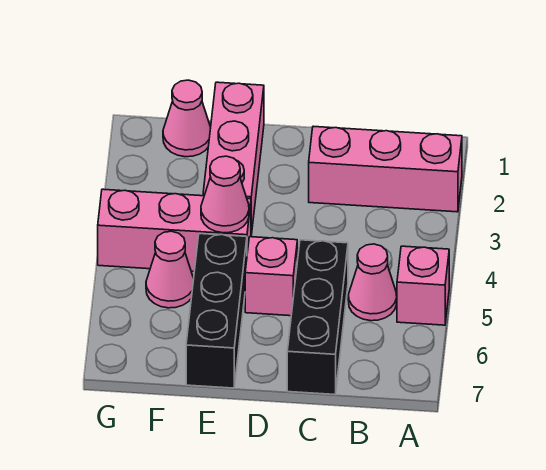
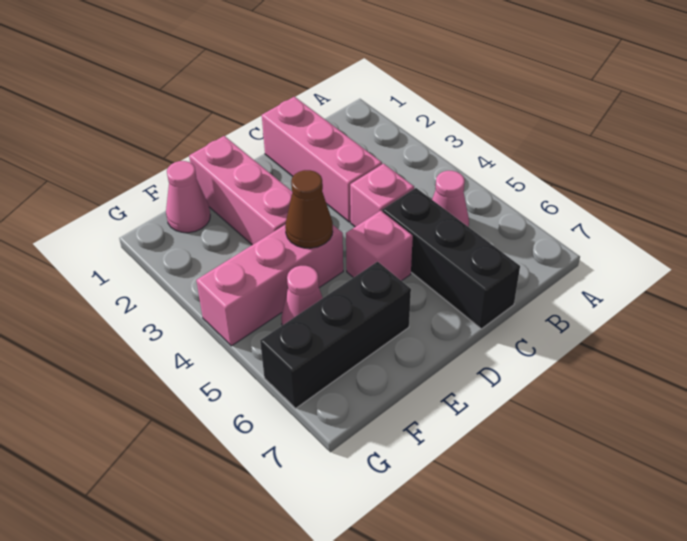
pink 1x3 brick [309,126,462,212] -> pink 1x3 brick turned to [262,97,382,222]
pink 1x1 brick [397,246,449,325] -> pink 1x1 brick moved to [350,164,414,227]
pink 1x1 cone [201,156,249,233] -> brown 1x1 cone [285,170,333,248]
black 1x3 brick [186,234,247,388] -> black 1x3 brick turned to [260,262,411,408]

